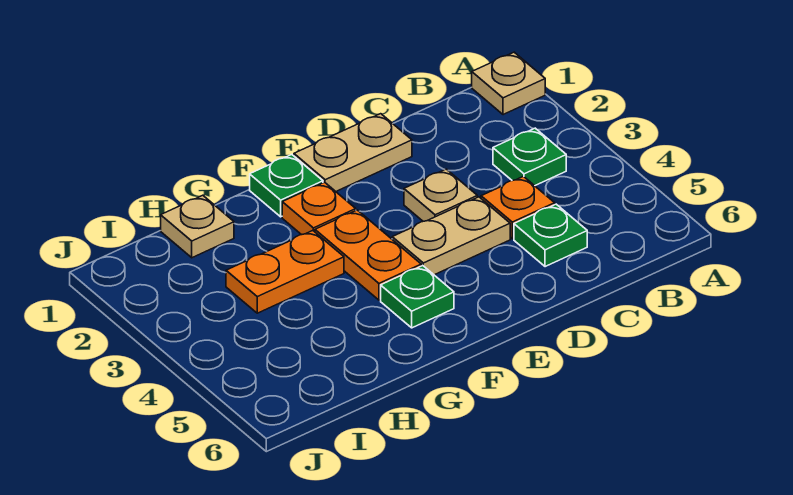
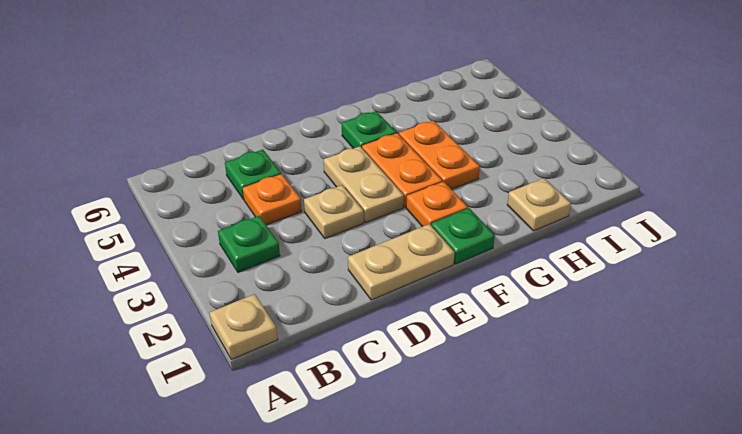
tan 1x2 plate [392,197,510,275] -> tan 1x2 plate turned to [324,146,404,223]
orange 1x2 plate [226,231,344,313] -> orange 1x2 plate turned to [399,120,480,189]

